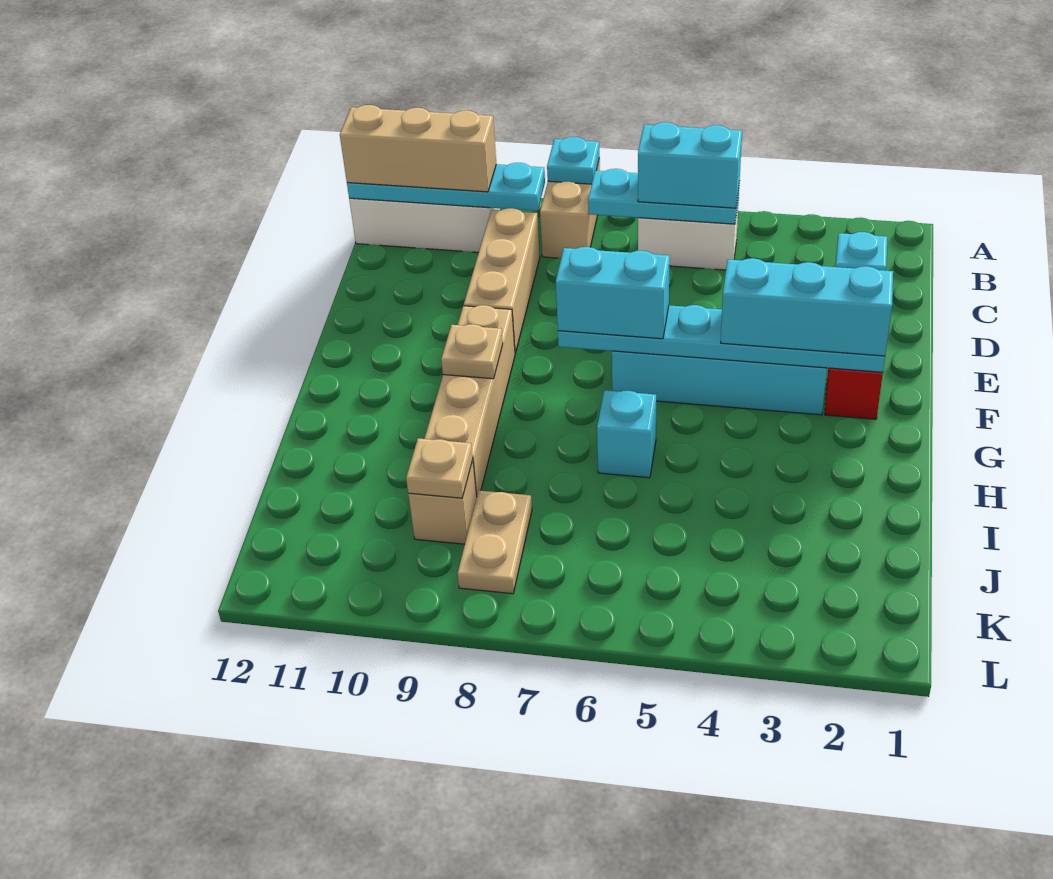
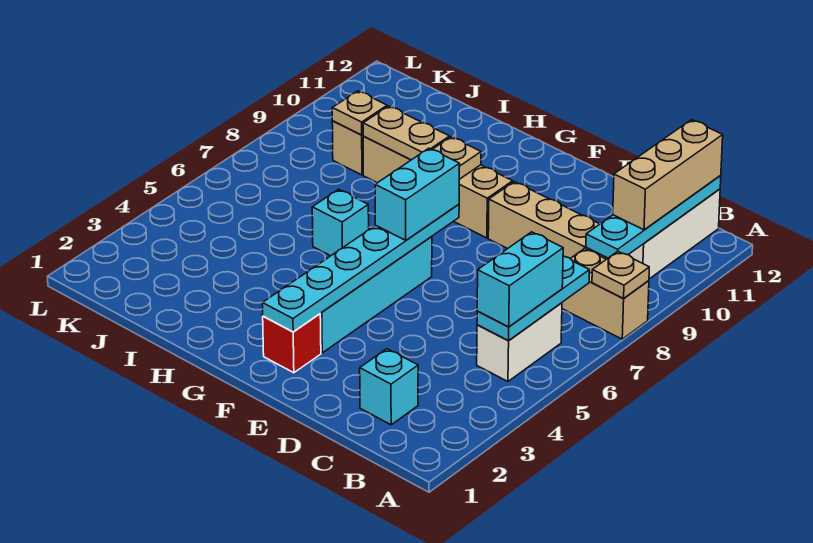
cyan 1x1 plate [547,137,599,184] -> tan 1x1 plate [592,251,649,298]
cyan 1x3 brick [721,258,893,356] -> none
tan 1x2 plate [457,491,532,594] -> tan 1x2 plate moved to [363,106,450,160]

